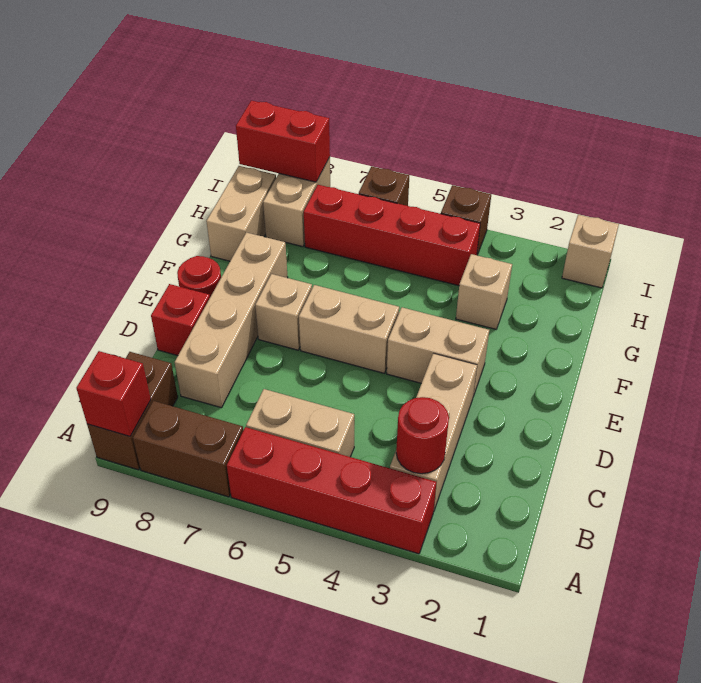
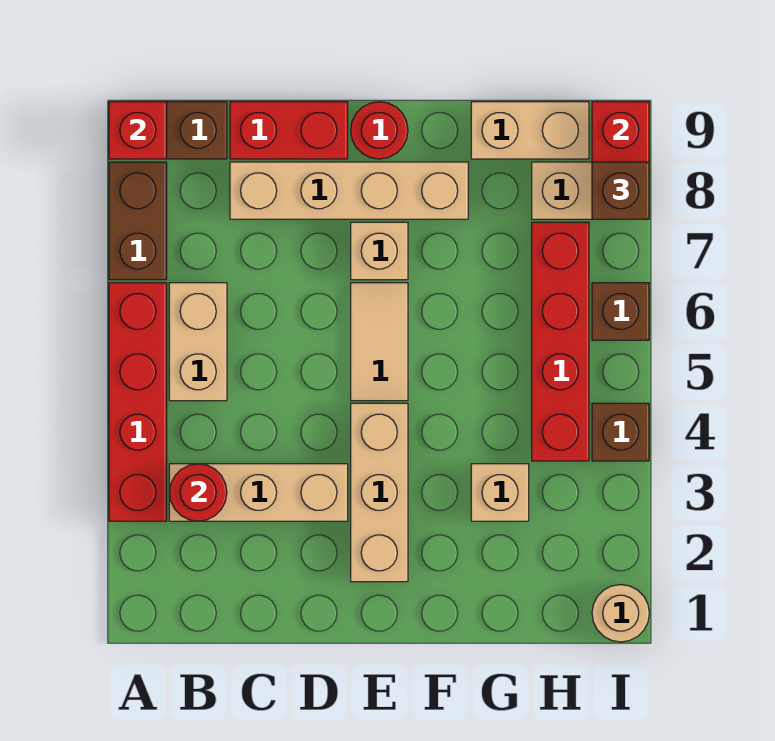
red 1x1 brick [151,284,210,356] -> red 1x2 brick [230,102,348,159]
tan 1x2 brick [387,307,489,396] -> tan 1x3 brick [351,403,408,582]
tan 1x2 brick [299,285,399,373] -> tan 1x2 tile [351,283,408,401]
tan 1x1 brick [562,215,619,288] -> tan 1x1 round brick [592,585,649,642]
none -> brown 1x1 brick [592,162,649,219]

